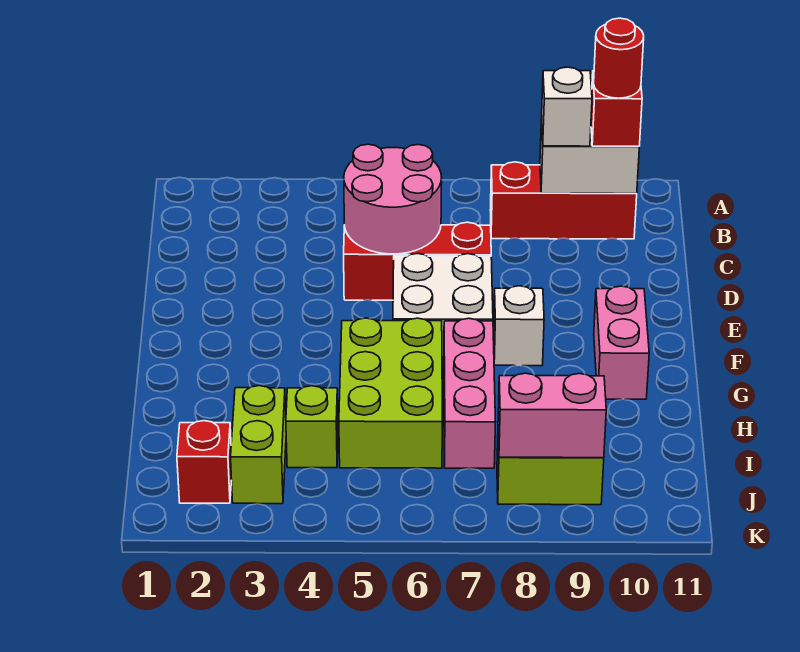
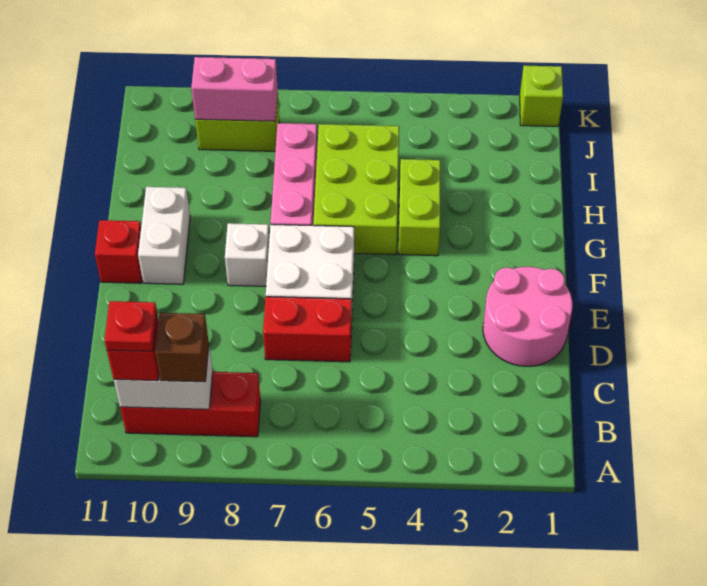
white 1x1 brick [542,67,592,146] -> brown 1x1 brick [155,313,209,382]
red 1x1 round brick [594,18,644,98] -> red 1x1 plate [104,301,157,351]
pink 2x2 round brick [344,144,442,254] -> pink 2x2 round brick moved to [483,267,573,366]
red 1x3 brick [344,222,491,300] -> red 1x2 brick [263,297,352,362]
pink 1x2 brick [594,286,649,399] -> white 1x2 brick [138,187,190,284]
lime 1x2 brick [231,386,286,504] -> lime 1x2 brick moved to [398,159,440,256]
lime 1x1 brick [286,386,338,468] -> lime 1x1 brick moved to [520,66,563,126]
red 1x1 brick [177,421,232,503] -> red 1x1 brick moved to [95,220,142,283]

